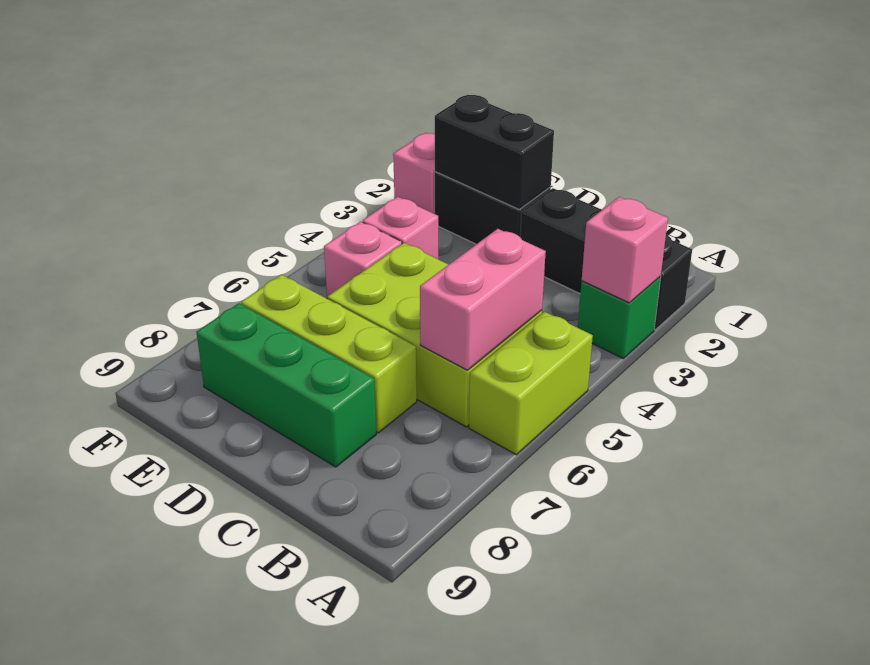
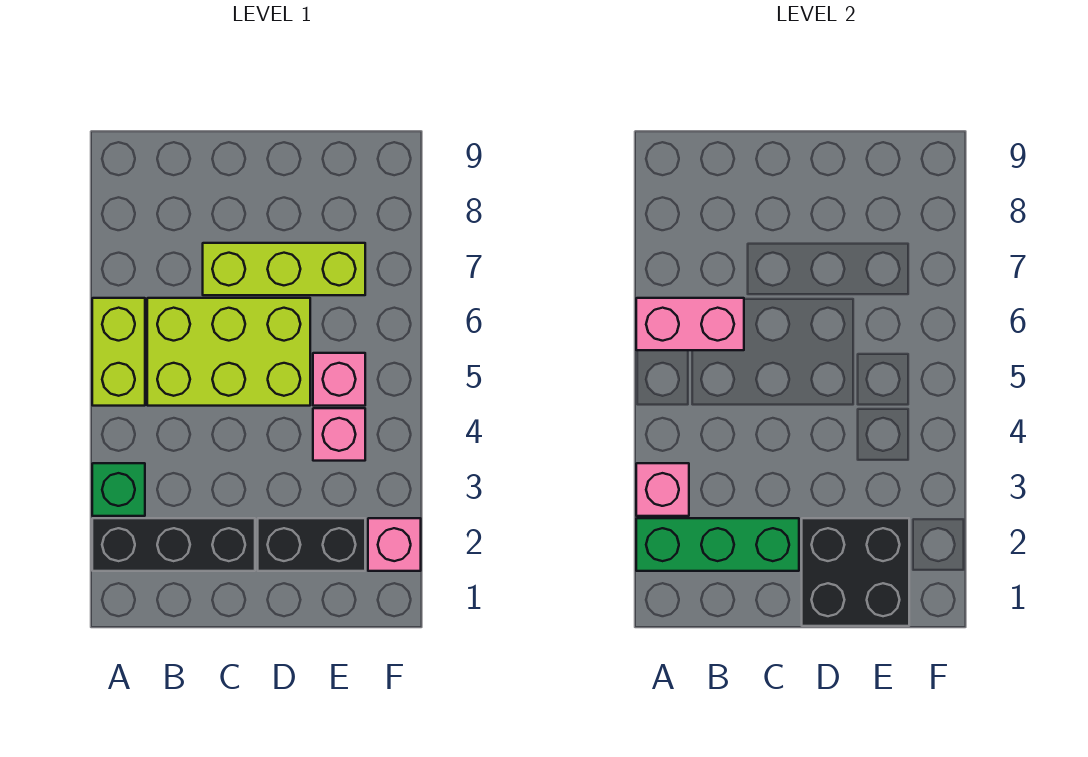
pink 1x2 brick [420,229,546,370] -> pink 1x2 brick turned to [636,298,744,350]
green 1x3 brick [197,303,376,467] -> green 1x3 brick moved to [636,518,799,571]
black 1x2 brick [435,95,554,209] -> black 2x2 brick [802,518,909,626]

